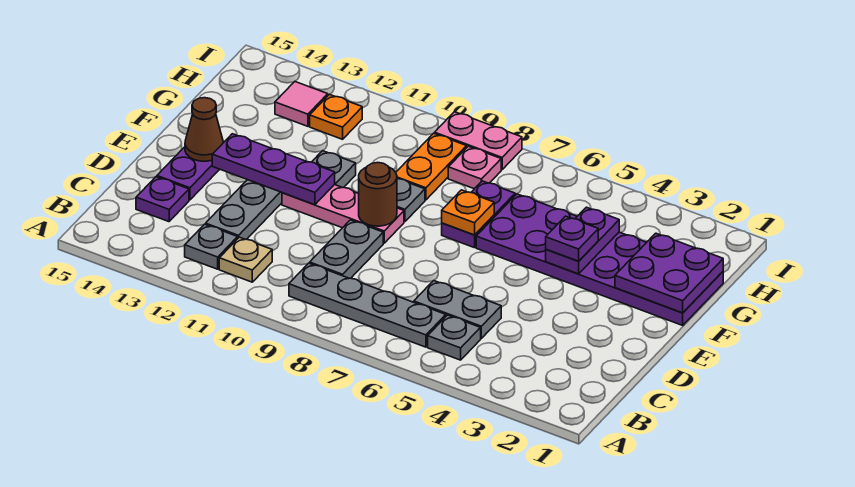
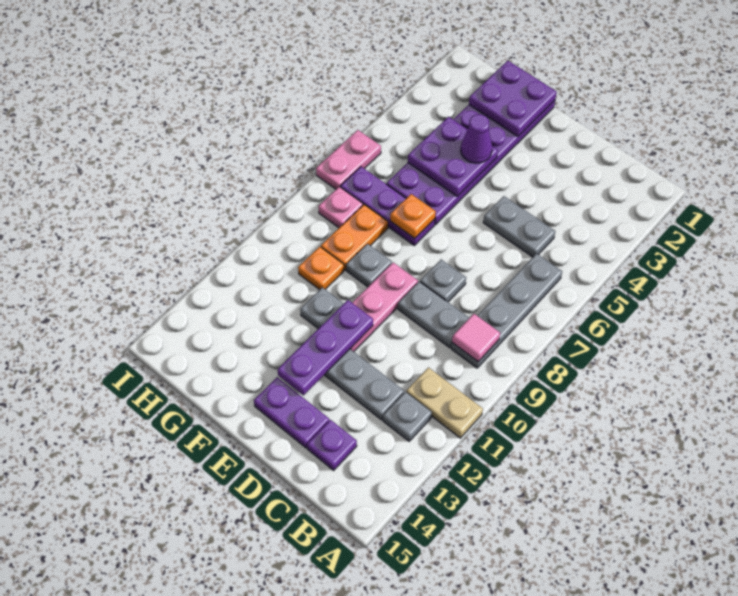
grey 1x1 plate [428,315,481,360] -> grey 1x1 plate moved to [420,260,466,302]
tan 1x1 plate [219,237,272,282] -> tan 1x2 plate [406,368,483,438]
grey 1x2 plate [414,281,501,338] -> grey 1x2 plate turned to [483,196,555,257]
brown 1x1 round brick [359,163,397,226] -> none
brown 1x1 cone [185,98,223,161] -> none
purple 1x2 plate [546,207,619,274] -> purple 2x2 plate [408,117,498,196]
purple 1x1 plate [546,216,598,261] -> purple 1x1 cone [461,114,492,163]
purple 1x2 plate [442,181,515,248] -> purple 1x3 plate [340,167,435,245]
orange 1x2 plate [396,133,467,200] -> orange 1x2 plate turned to [321,205,388,270]
orange 1x1 plate [310,94,362,139] -> orange 1x1 plate moved to [298,247,344,290]
pink 1x1 tile [275,82,328,126] -> pink 1x1 tile moved to [452,314,500,362]
pink 1x2 plate [435,112,522,170] -> pink 1x2 plate moved to [316,130,381,189]

